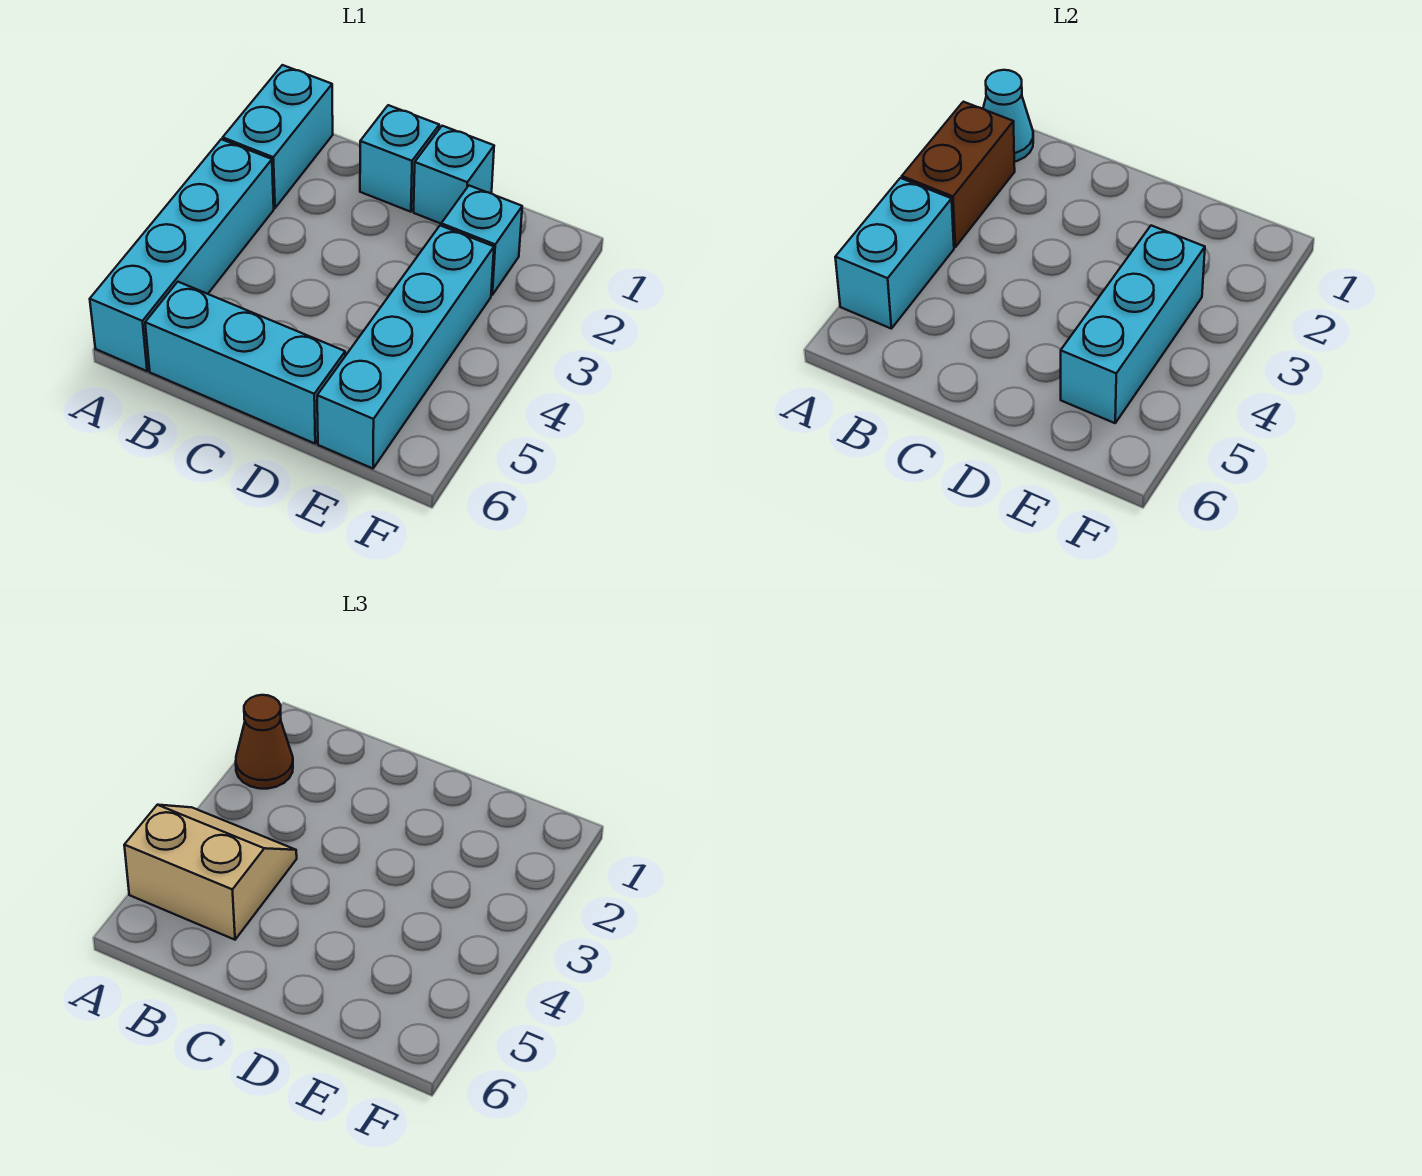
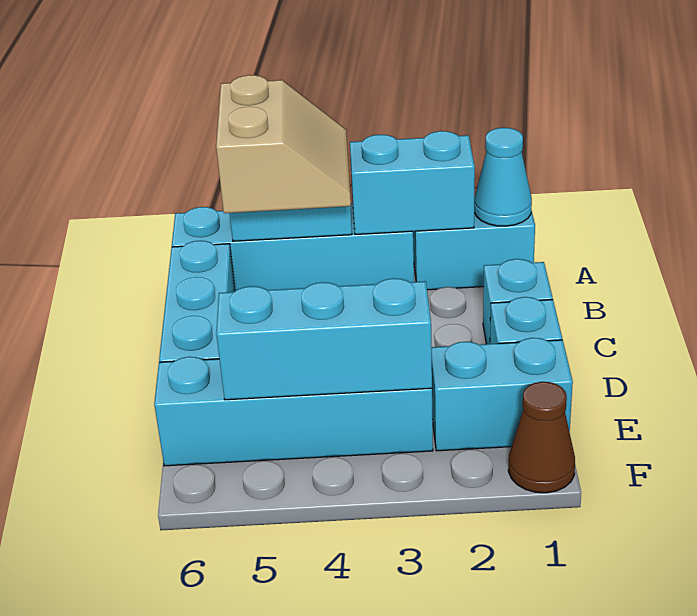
brown 1x2 brick [902,102,1015,247] -> cyan 1x2 brick [350,131,475,234]
brown 1x1 cone [236,695,293,789] -> brown 1x1 cone moved to [508,382,575,493]
cyan 1x1 brick [441,186,522,295] -> cyan 1x2 brick [431,338,573,451]

